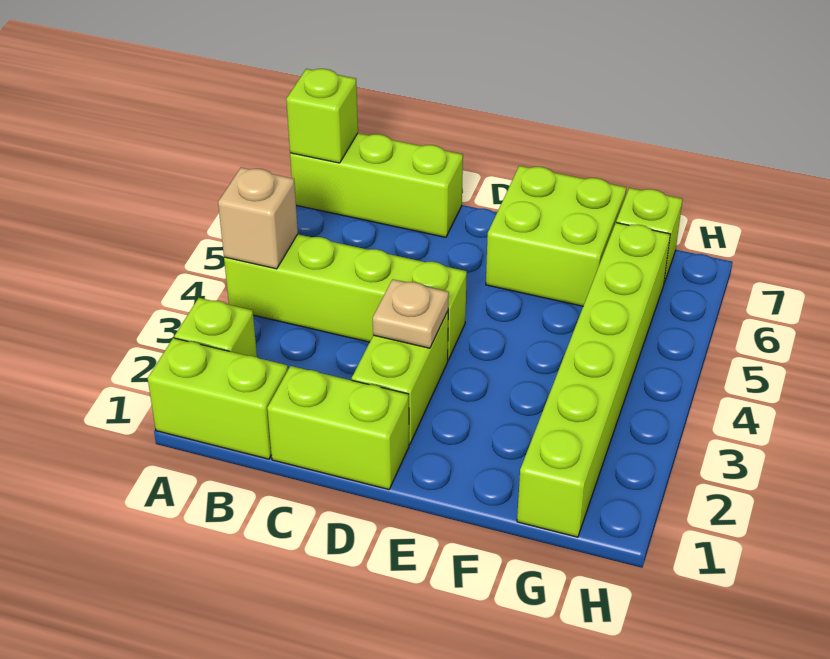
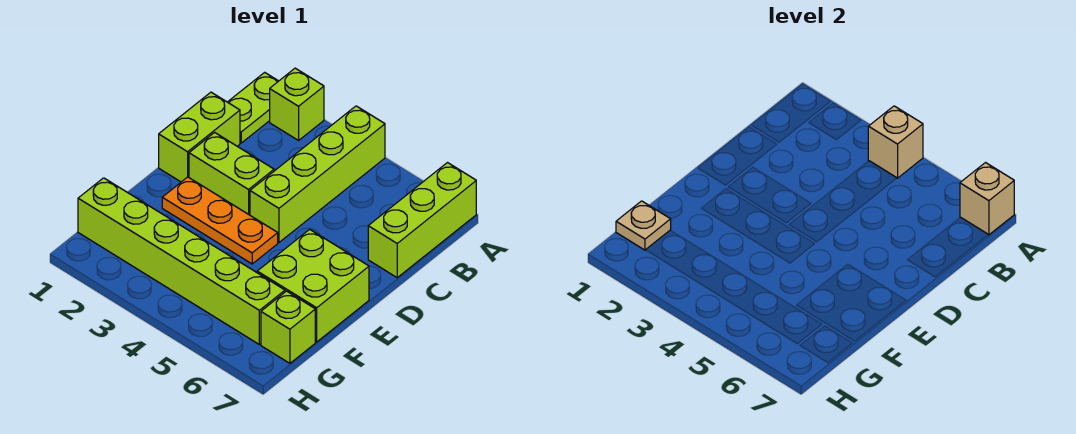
lime 1x2 brick [148,338,288,459] -> lime 1x2 plate [228,72,278,143]
lime 1x1 brick [286,69,358,163] -> tan 1x1 brick [960,163,1014,235]
tan 1x1 plate [373,279,449,348] -> tan 1x1 plate moved to [616,201,671,250]
none -> orange 1x3 plate [162,177,278,264]

